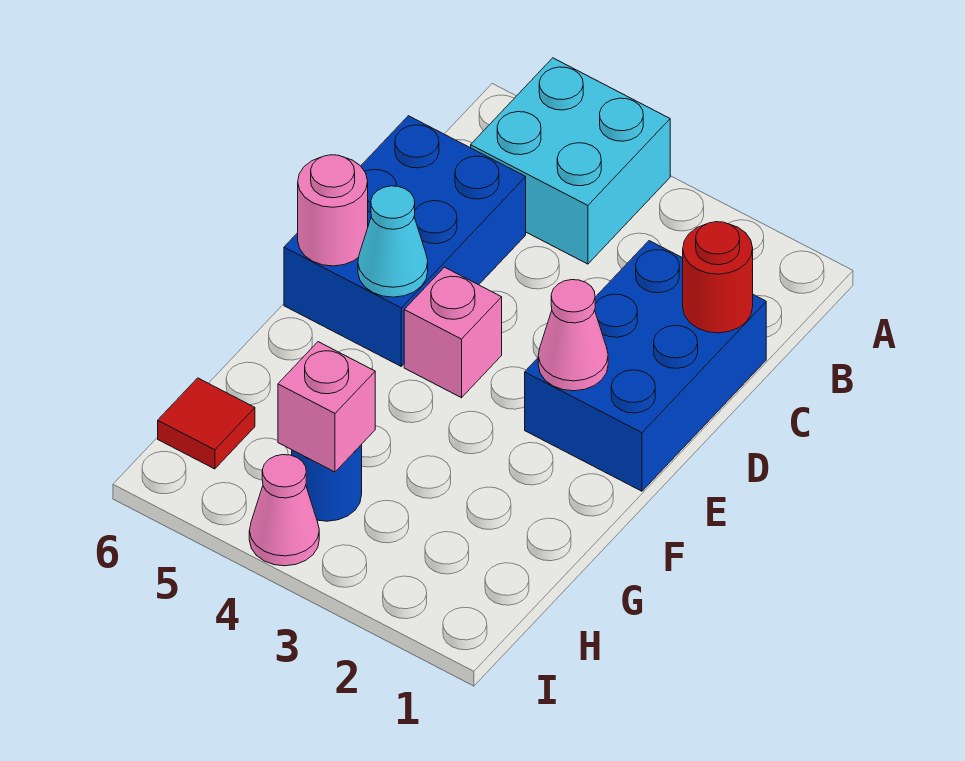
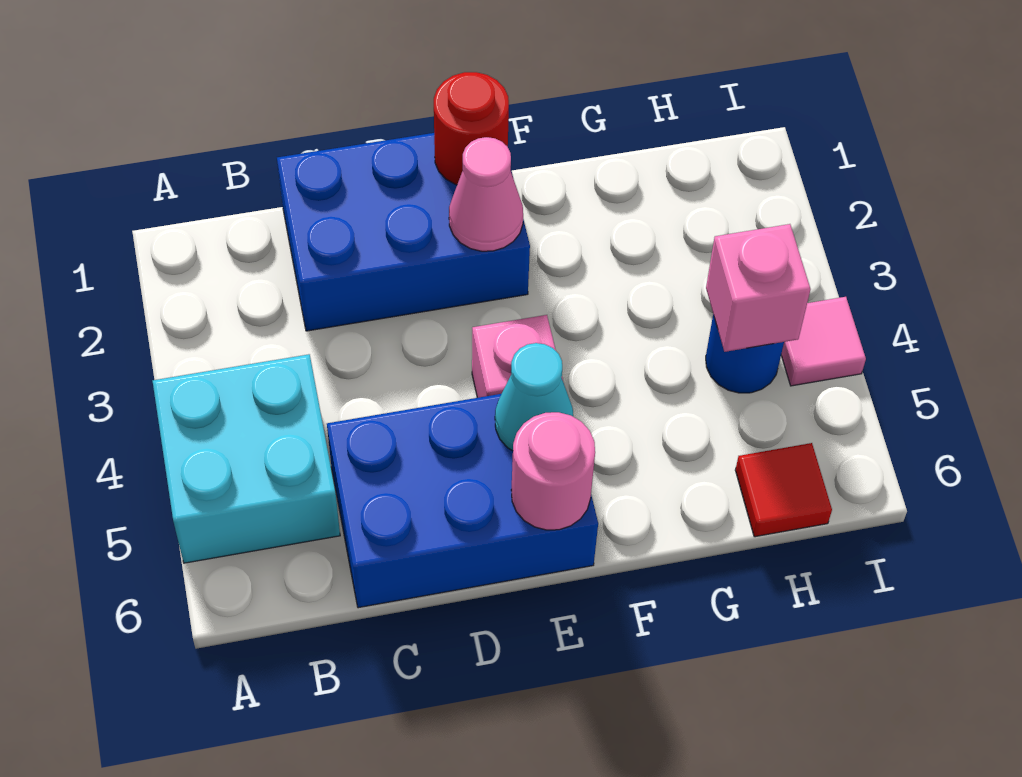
red 1x1 round brick [683,222,753,333] -> red 1x1 round brick moved to [434,72,509,185]
pink 1x1 cone [249,455,319,566] -> pink 1x1 tile [781,297,866,386]

